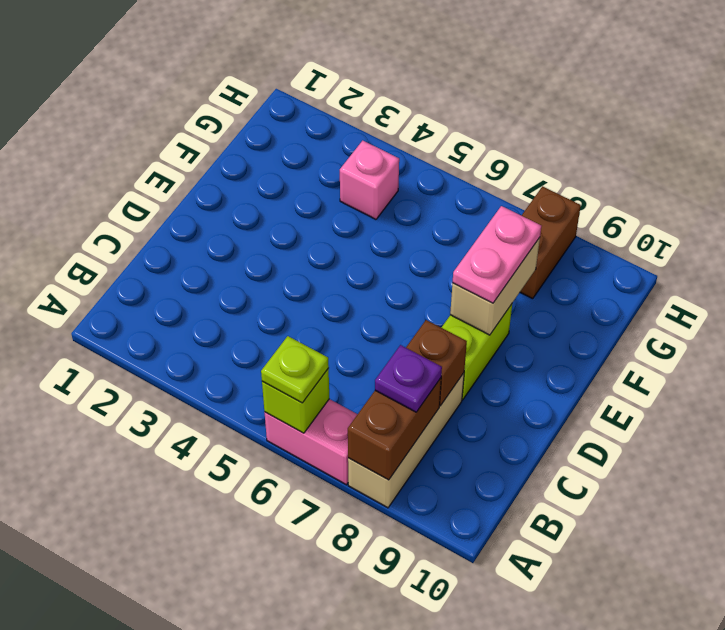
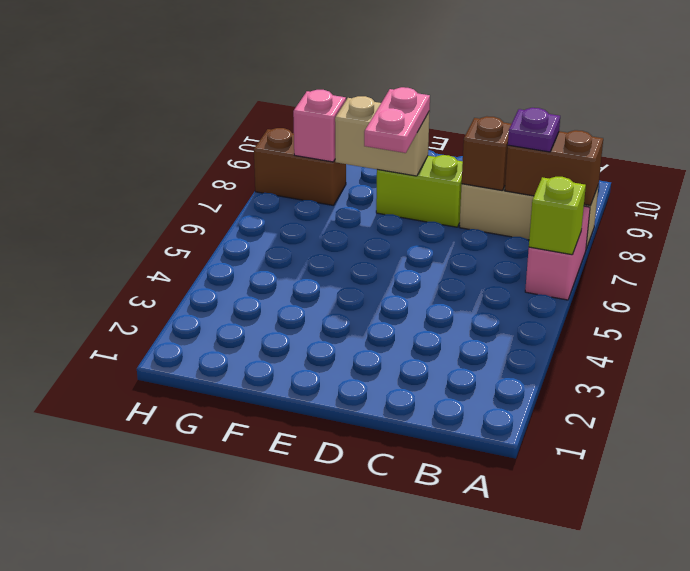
lime 1x1 plate [261,336,329,403] -> none
pink 1x2 plate [453,206,541,303] -> pink 1x2 plate turned to [364,87,430,153]
pink 1x1 brick [340,141,399,219] -> pink 1x1 brick moved to [293,90,346,162]

